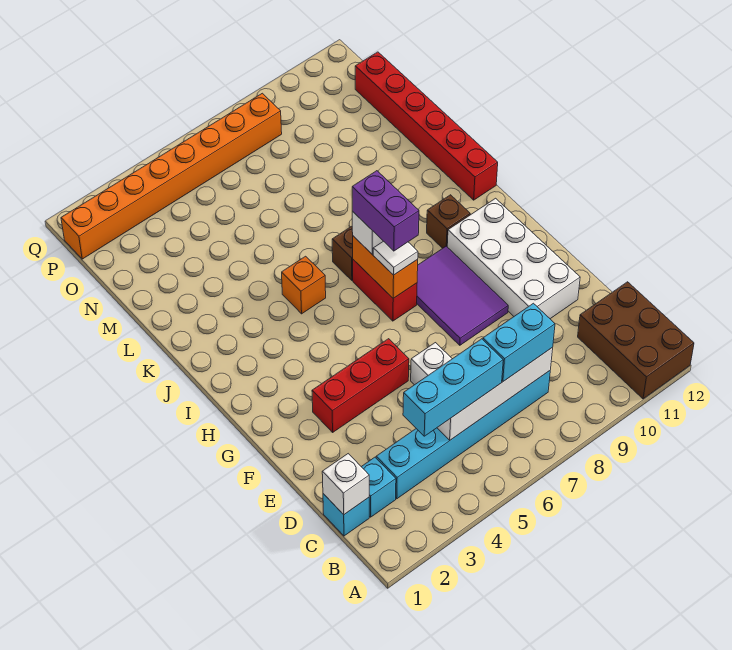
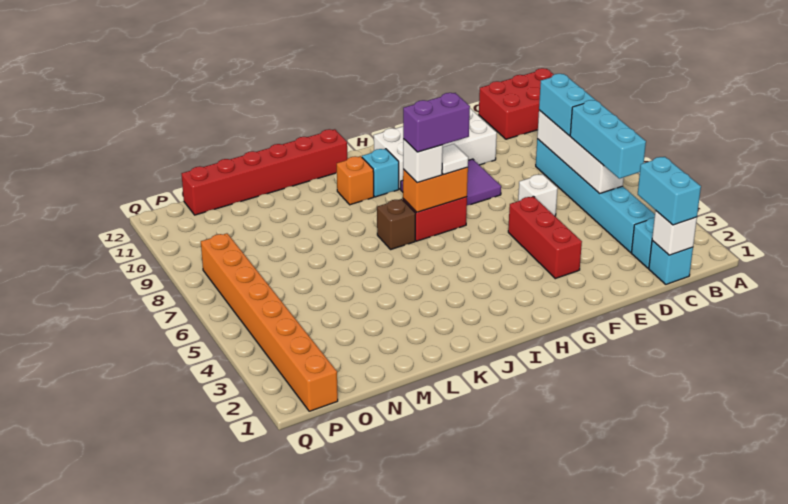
brown 2x3 brick [578,282,694,399] -> red 2x3 brick [479,68,554,139]
none -> cyan 1x2 brick [638,157,701,225]
brown 1x1 brick [427,195,470,248] -> cyan 1x1 brick [362,149,399,197]
orange 1x1 brick [282,256,326,314] -> orange 1x1 brick moved to [337,156,374,205]

